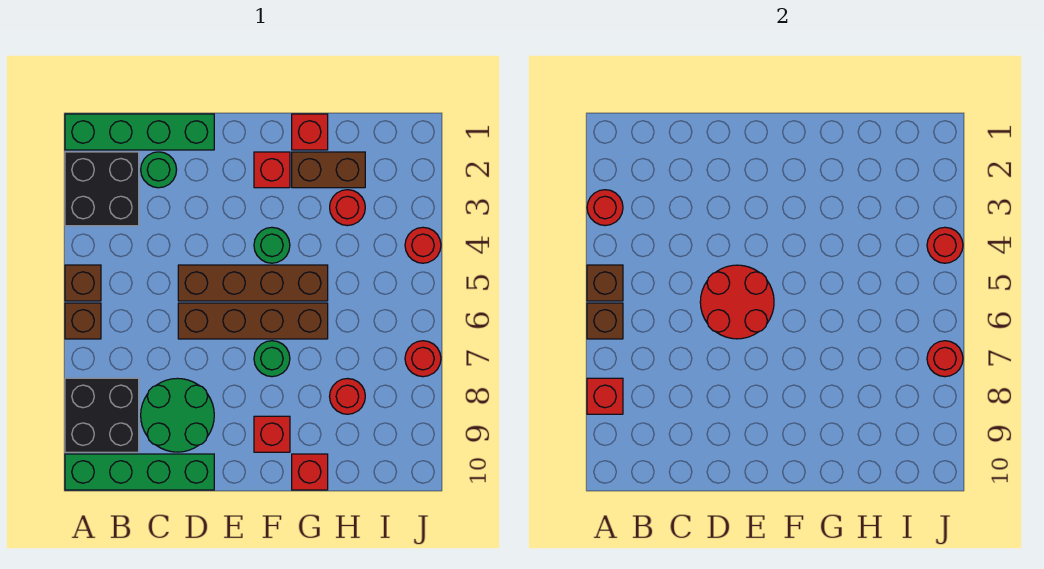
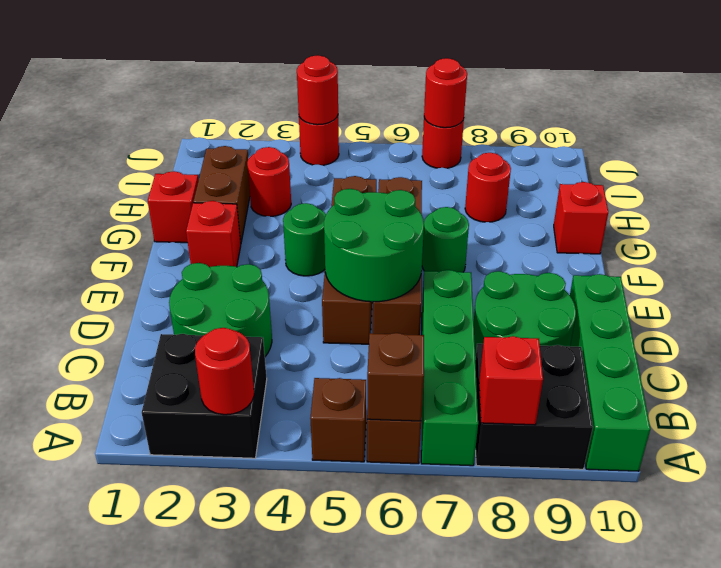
green 1x4 brick [65,114,214,150] -> green 1x4 brick moved to [421,270,478,466]
brown 1x1 brick [587,265,623,301] -> none
green 1x1 round brick [141,152,177,188] -> green 2x2 round brick [169,263,272,356]
red 2x2 round brick [700,265,774,339] -> green 2x2 round brick [324,189,424,302]
red 1x1 brick [254,416,290,452] -> none

